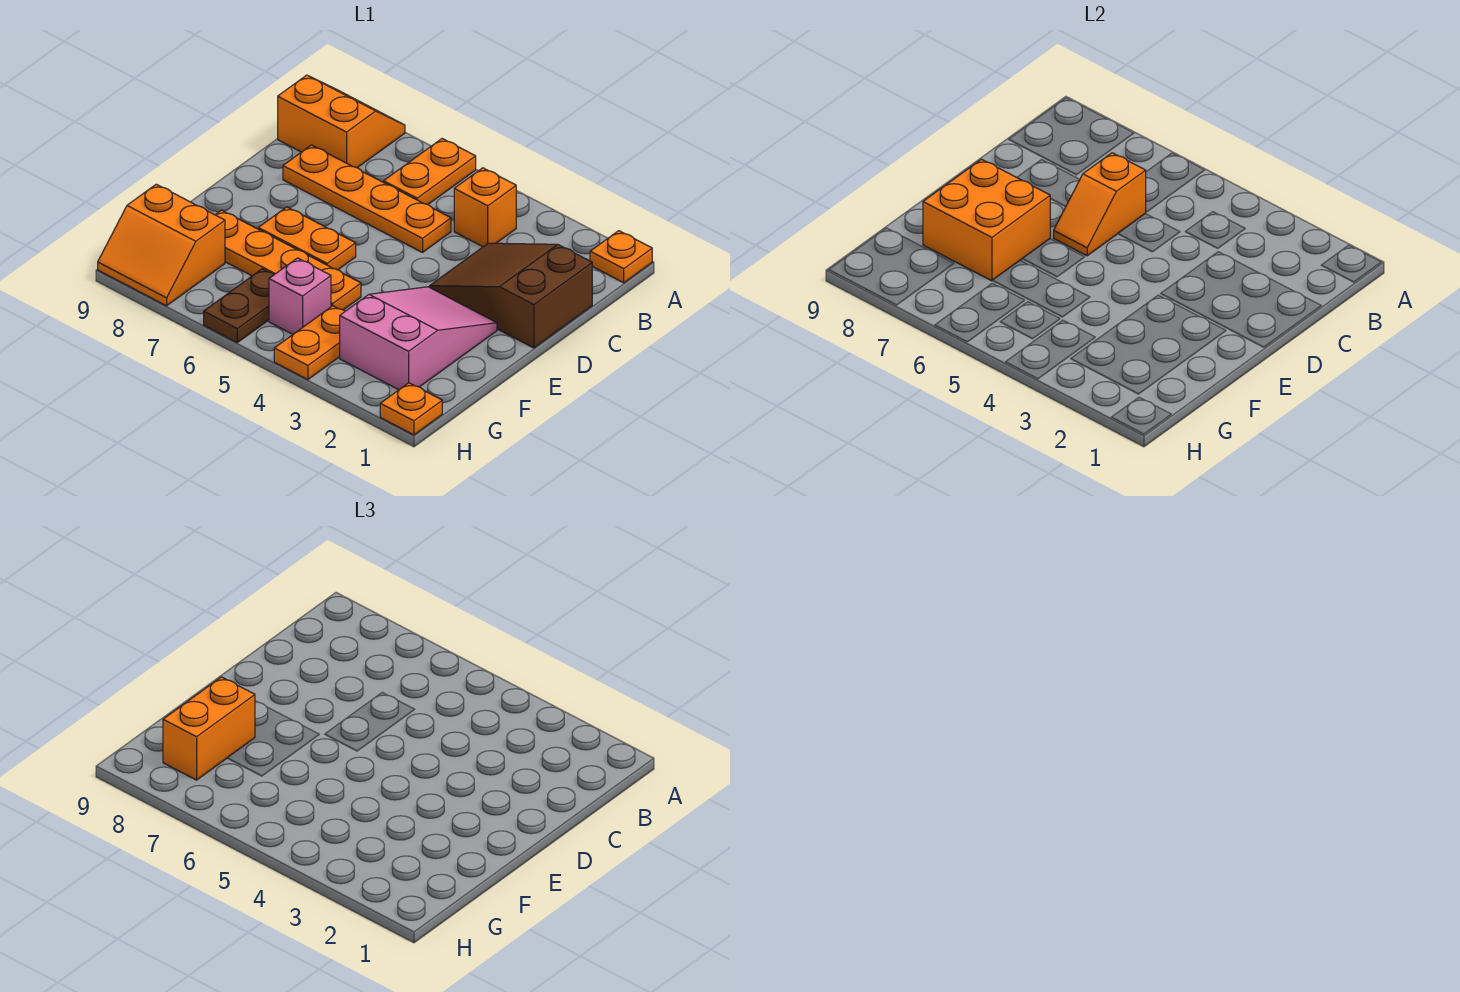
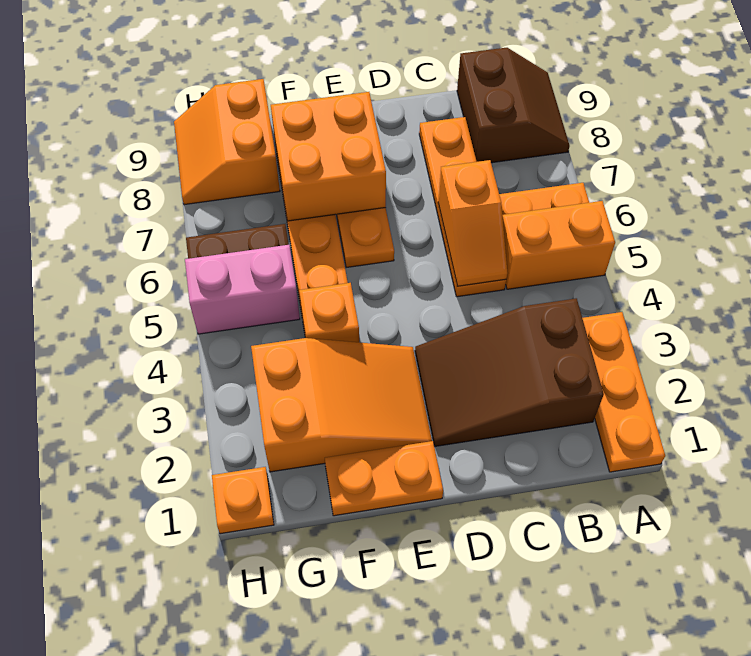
orange 1x1 plate [590,231,652,283] -> orange 1x3 plate [582,312,665,472]
orange 2x2 slope [278,75,405,168] -> brown 2x2 slope [457,48,570,163]
orange 1x1 brick [454,168,516,247] -> orange 1x1 brick moved to [299,283,359,342]
brown 2x3 slope [430,243,592,348] -> brown 2x3 slope turned to [415,298,604,447]
orange 1x2 slope [1054,153,1146,256] -> orange 1x2 slope turned to [438,160,507,286]
pink 2x3 slope [340,287,497,390] -> orange 2x3 slope [251,338,432,472]
orange 1x2 brick [163,677,255,780] -> orange 1x2 brick moved to [502,201,615,289]
orange 1x2 plate [274,306,345,380] -> orange 1x2 plate moved to [325,441,443,516]
pink 1x1 brick [269,258,331,334] -> pink 1x2 brick [185,245,300,334]

